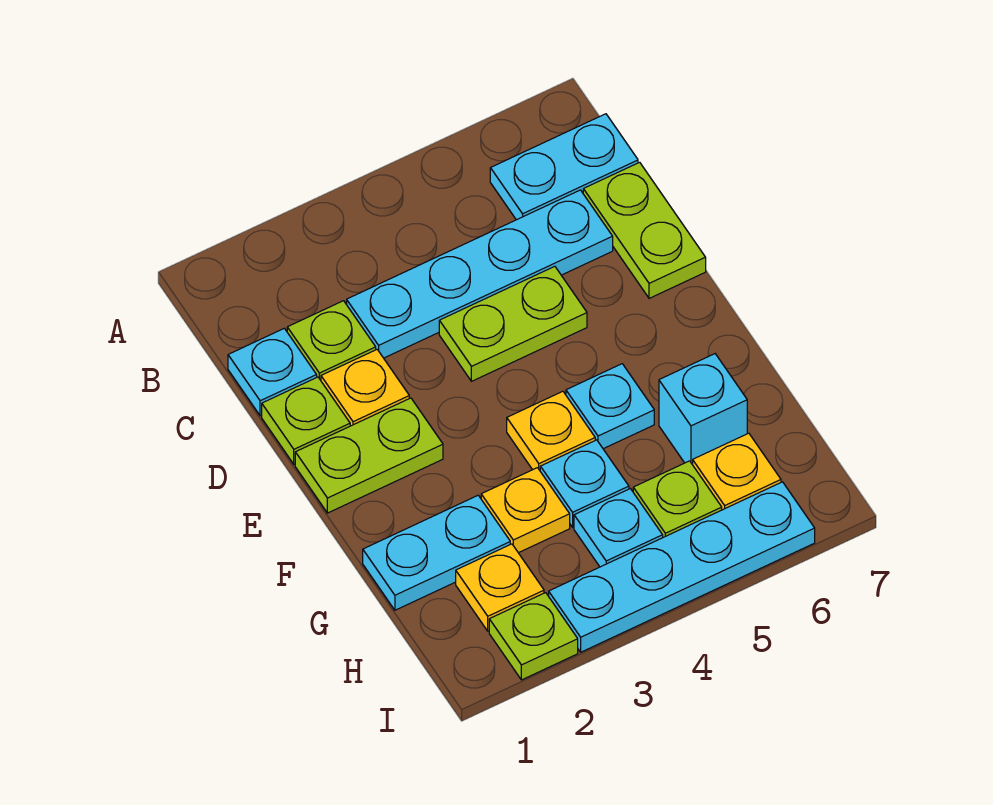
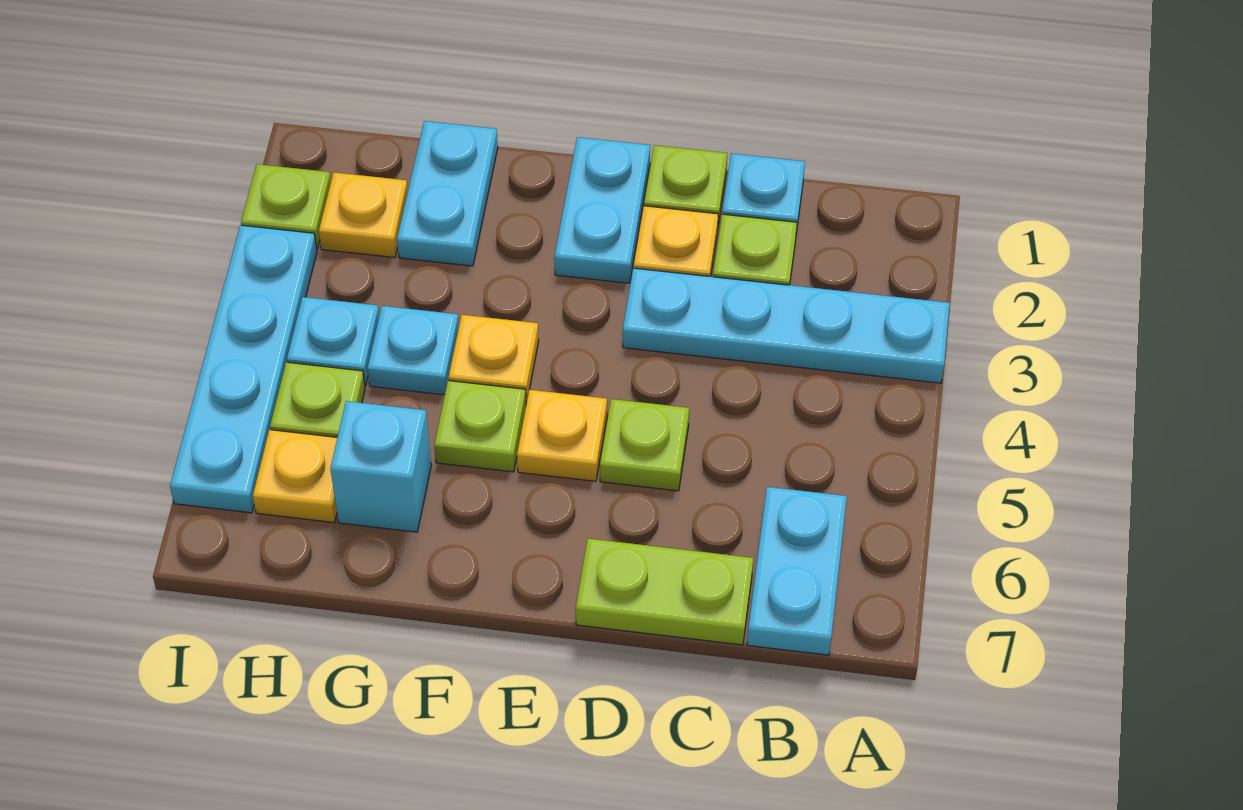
cyan 1x4 plate [347,190,613,358] -> cyan 1x4 plate turned to [623,268,950,383]
lime 1x2 plate [439,266,587,381] -> lime 1x1 plate [600,399,689,491]
lime 1x2 plate [295,398,443,513] -> cyan 1x2 plate [554,137,650,283]
cyan 1x1 plate [566,364,654,449] -> lime 1x1 plate [434,381,526,472]
yellow 1x1 plate [481,468,570,553] -> yellow 1x1 plate moved to [517,390,607,481]

